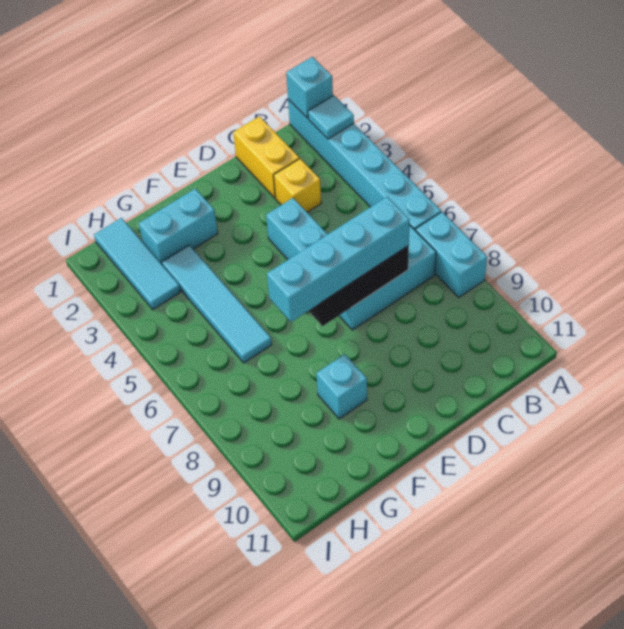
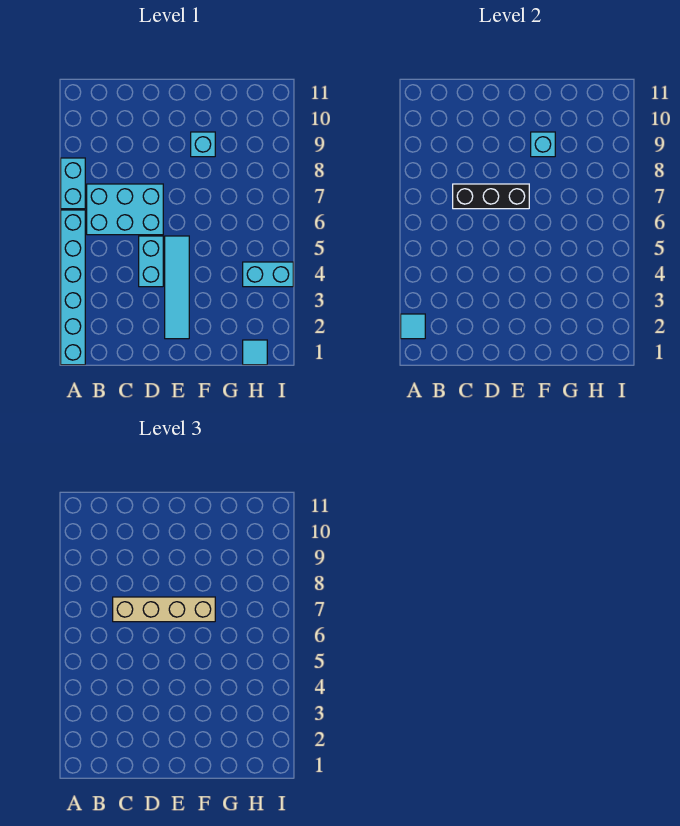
cyan 1x1 brick [286,57,333,118] -> cyan 1x1 brick moved to [531,132,555,157]
yellow 1x2 brick [233,116,299,198] -> none
yellow 1x1 brick [274,159,321,212] -> none
cyan 1x4 brick [267,197,410,322] -> tan 1x4 brick [113,597,215,622]
cyan 1x2 brick [139,189,218,264] -> cyan 1x2 brick moved to [243,262,293,287]
cyan 1x4 tile [162,245,272,363] -> cyan 1x4 tile moved to [165,236,189,339]
cyan 1x3 tile [94,218,180,309] -> cyan 1x1 tile [243,340,267,365]

